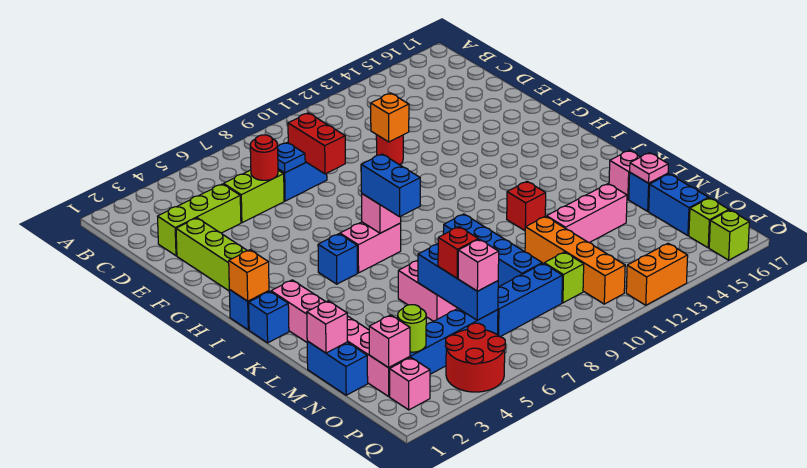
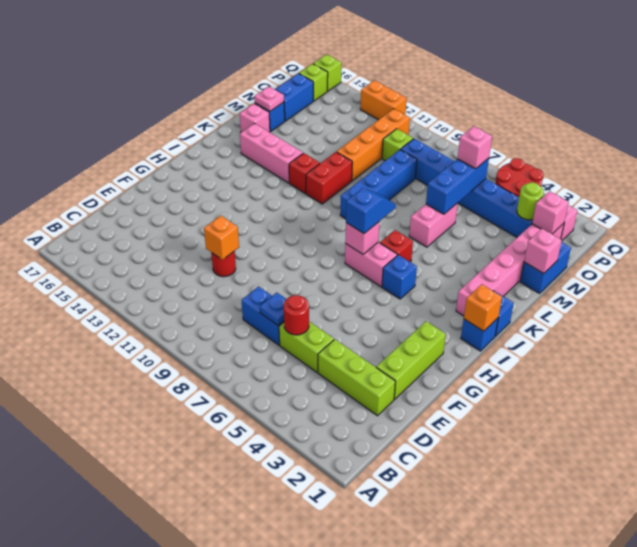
red 1x2 brick [288,113,345,174] -> red 1x2 brick moved to [306,152,352,204]
blue 1x2 brick [361,154,420,217] -> blue 1x2 slope [346,188,396,233]
pink 1x3 brick [547,184,627,243] -> pink 1x3 brick moved to [240,123,303,183]
red 1x1 brick [438,227,478,278] -> red 1x1 brick moved to [380,230,413,262]

